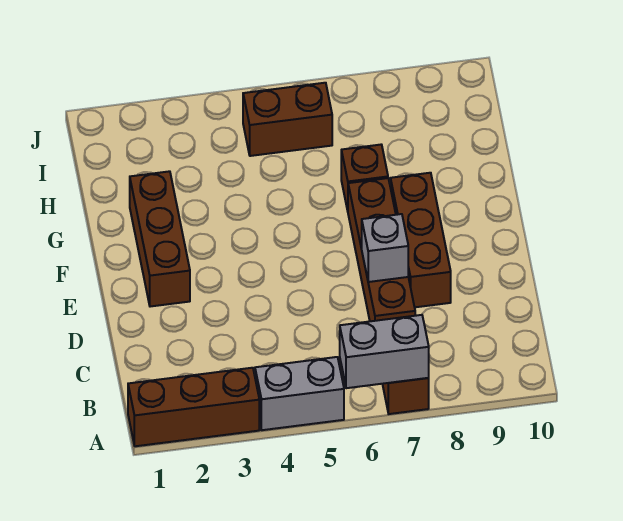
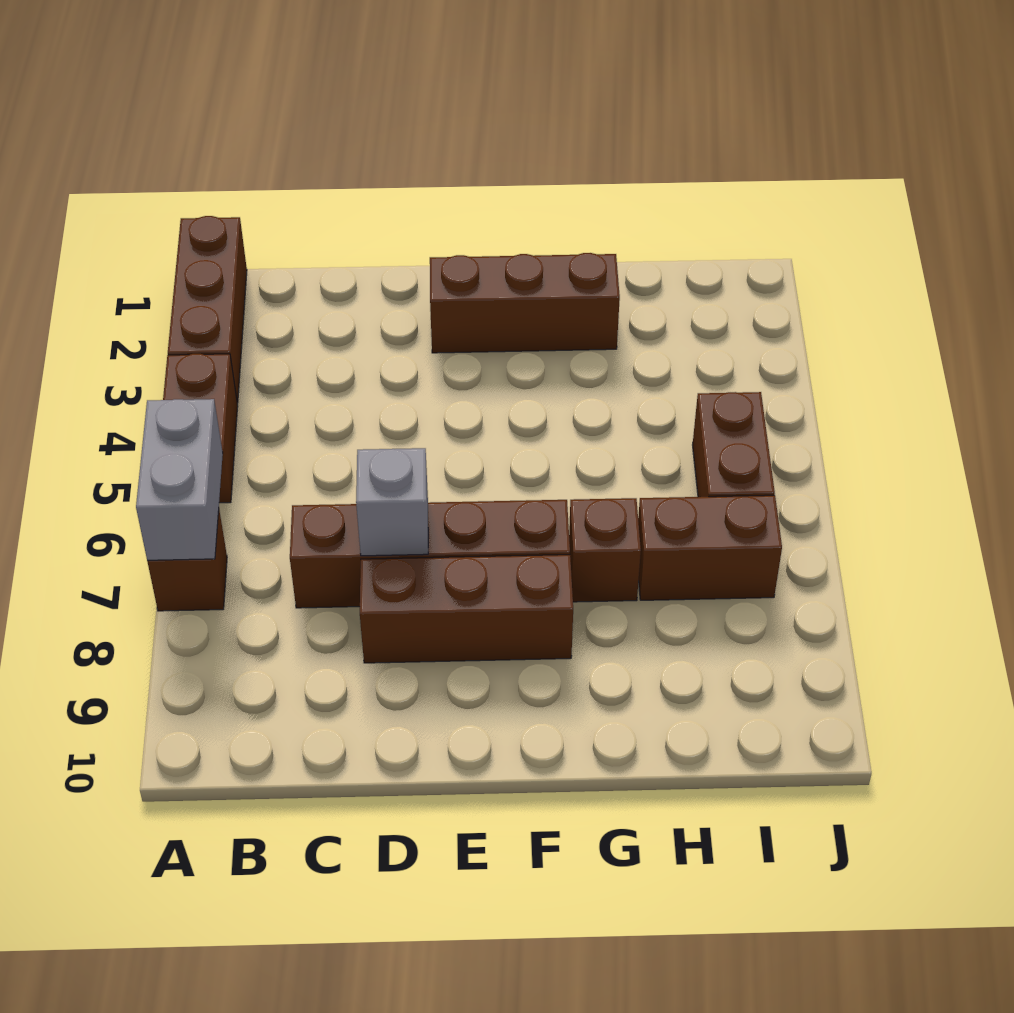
grey 1x2 brick [255,357,344,430] -> brown 1x2 brick [163,354,238,503]
none -> brown 1x2 brick [638,495,782,600]

